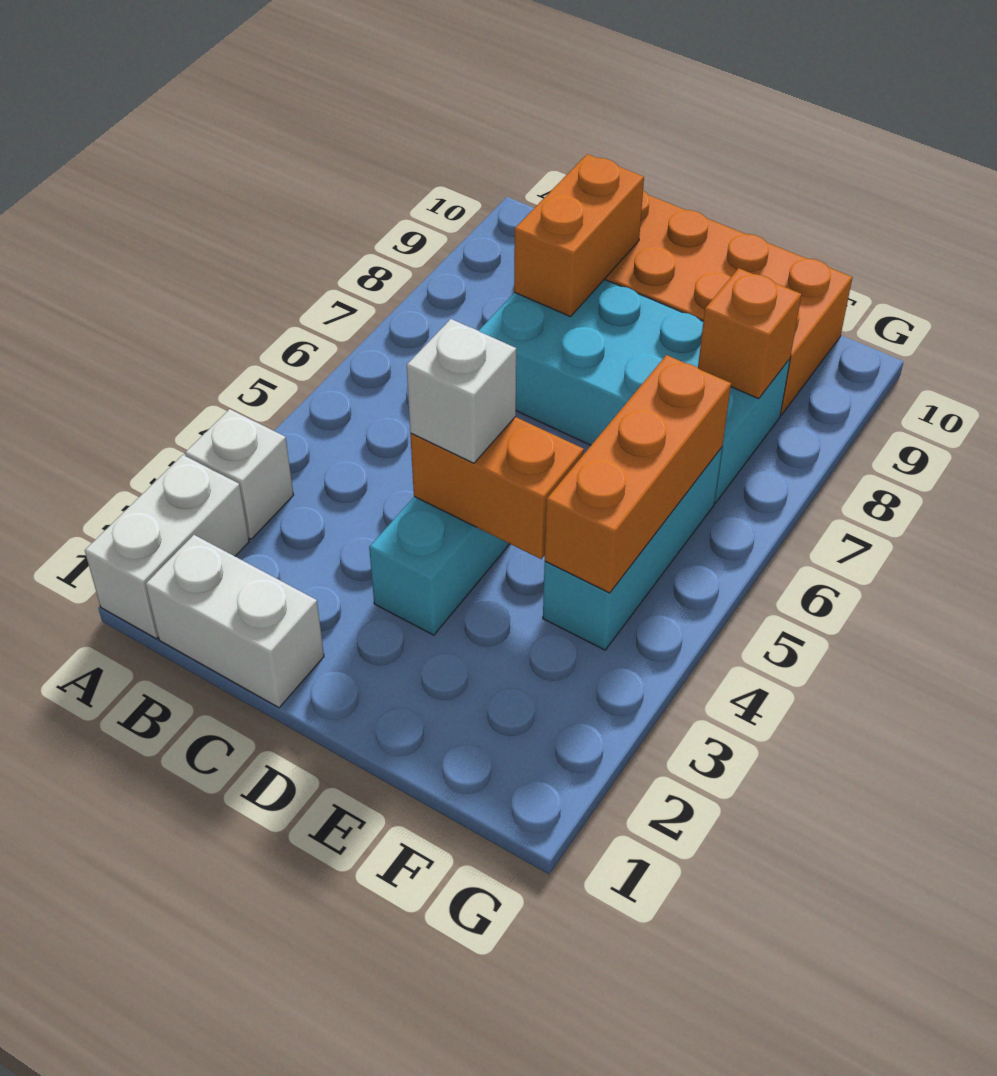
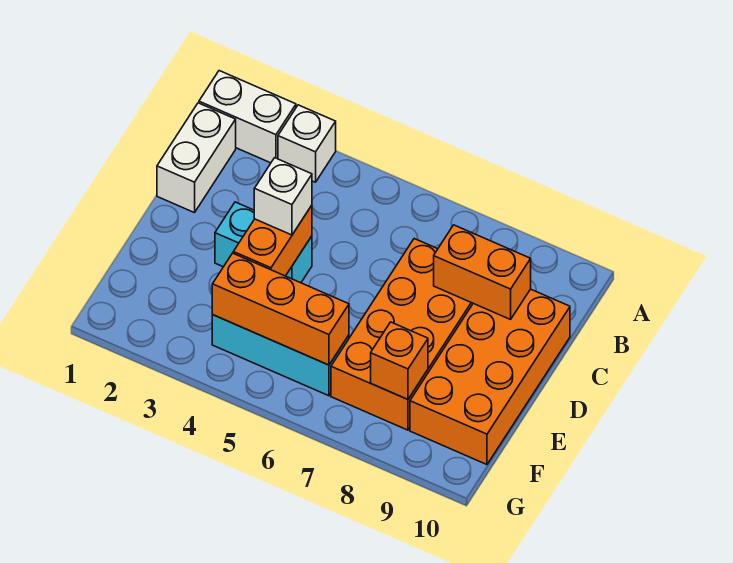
cyan 2x4 brick [479,279,790,503] -> orange 2x4 brick [331,239,473,430]

